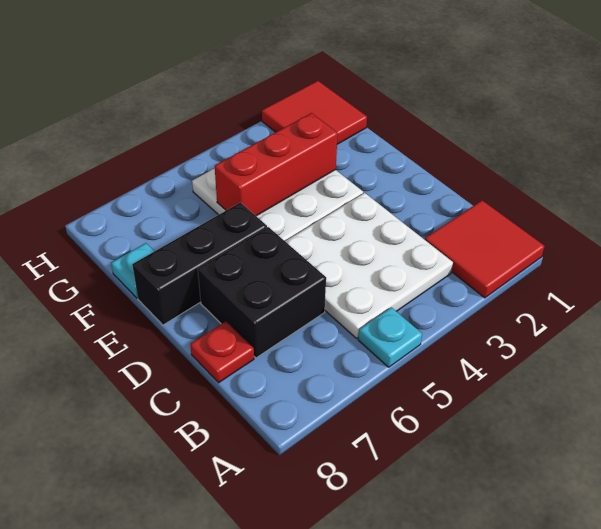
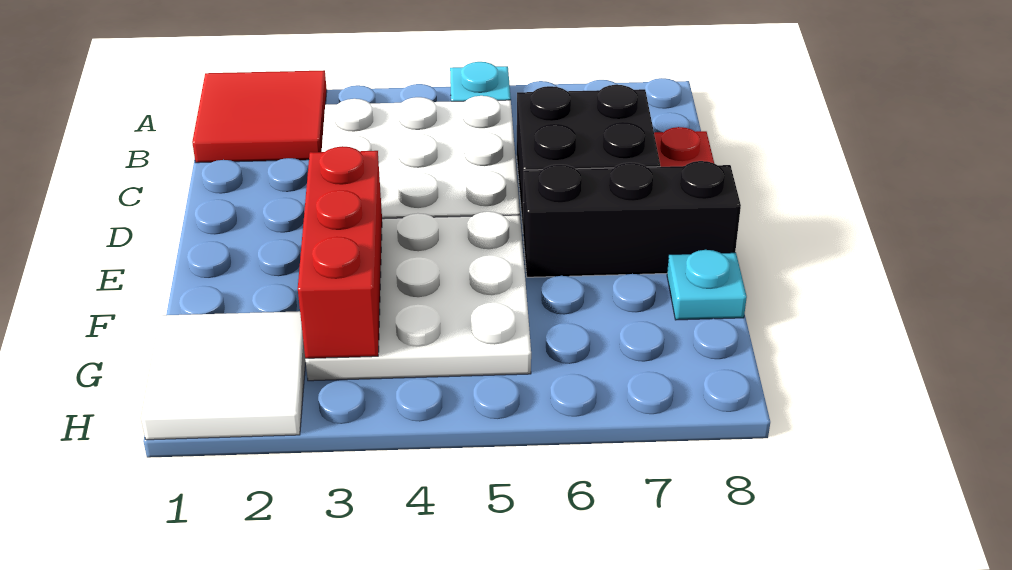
red 1x3 brick [214,113,338,216] -> red 1x3 brick turned to [298,146,382,358]
red 2x2 tile [262,81,367,144] -> white 2x2 tile [141,311,306,440]

